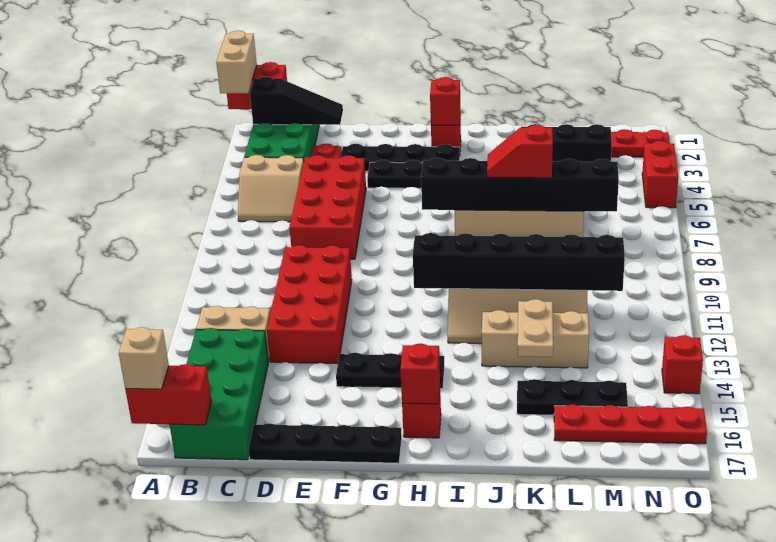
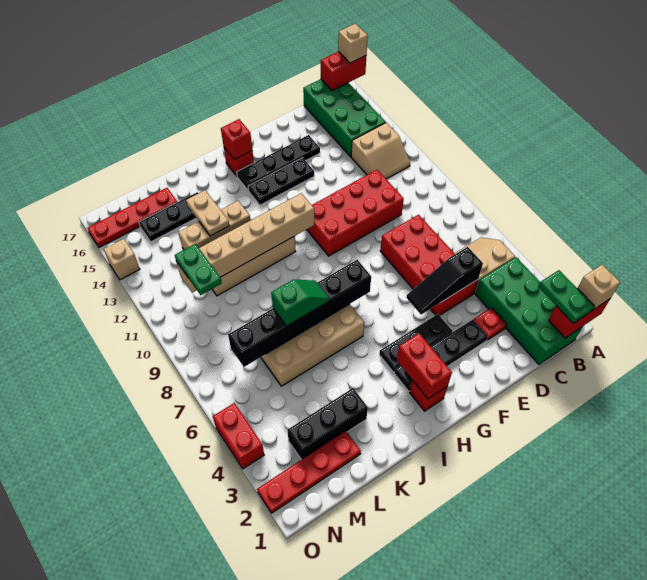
tan 1x2 brick [216,31,257,93] -> tan 1x1 brick [577,265,620,310]
none -> green 1x2 plate [538,270,594,323]
black 1x3 slope [250,77,343,125] -> black 1x3 slope moved to [406,247,483,314]
red 2x4 brick [267,245,352,364] -> red 2x4 brick turned to [307,170,404,256]
black 1x4 plate [248,423,402,463] -> black 1x4 plate moved to [237,135,320,191]
red 1x1 brick [430,77,460,125] -> red 1x2 brick [397,334,452,399]
black 1x6 brick [413,233,625,291] -> tan 1x6 brick [176,193,314,293]
red 1x2 slope [487,125,553,178] -> green 1x2 slope [271,280,329,326]
none -> green 1x2 plate [175,244,222,295]
red 1x1 brick [662,335,703,394] -> tan 1x1 brick [104,239,140,280]

